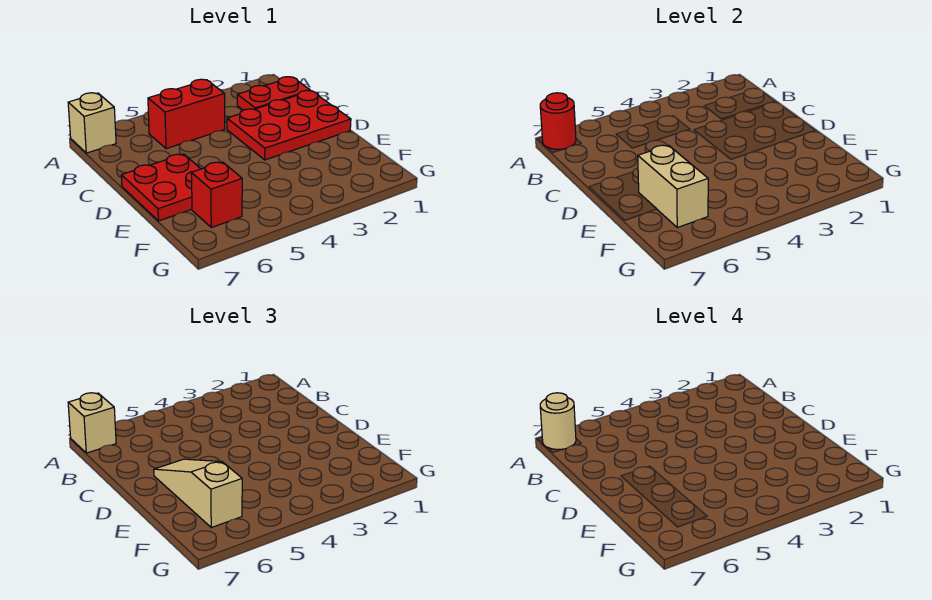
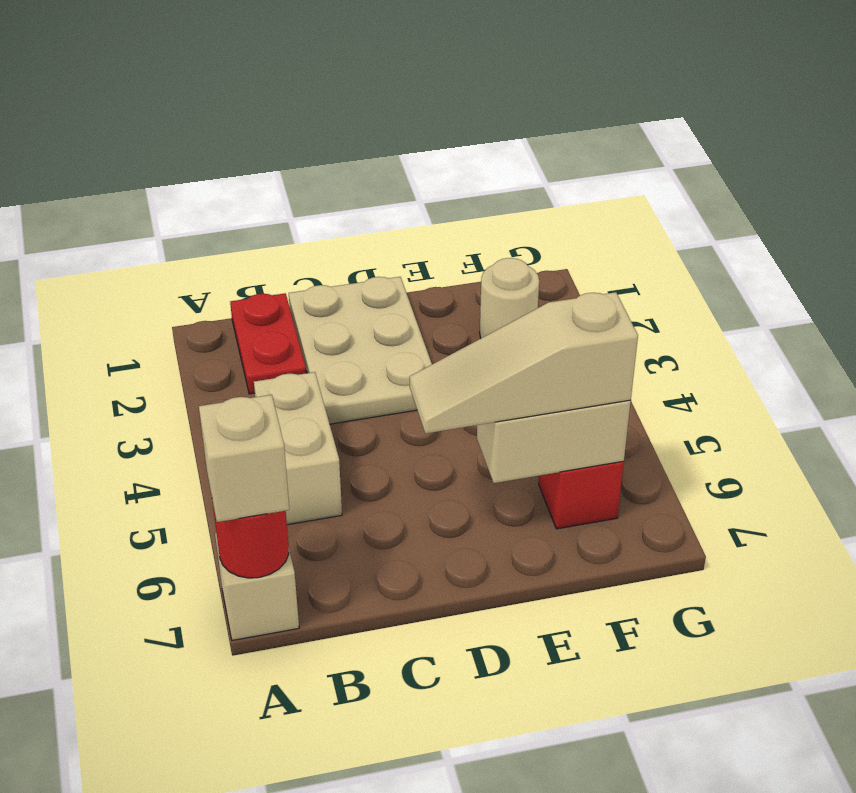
tan 1x1 round brick [540,393,576,449] -> tan 1x1 round brick moved to [480,258,539,338]
red 1x2 brick [148,79,225,149] -> tan 1x2 brick [254,372,342,525]
red 2x3 plate [227,90,351,160] -> tan 2x3 plate [289,277,432,424]
red 2x2 plate [121,154,201,221] -> none

